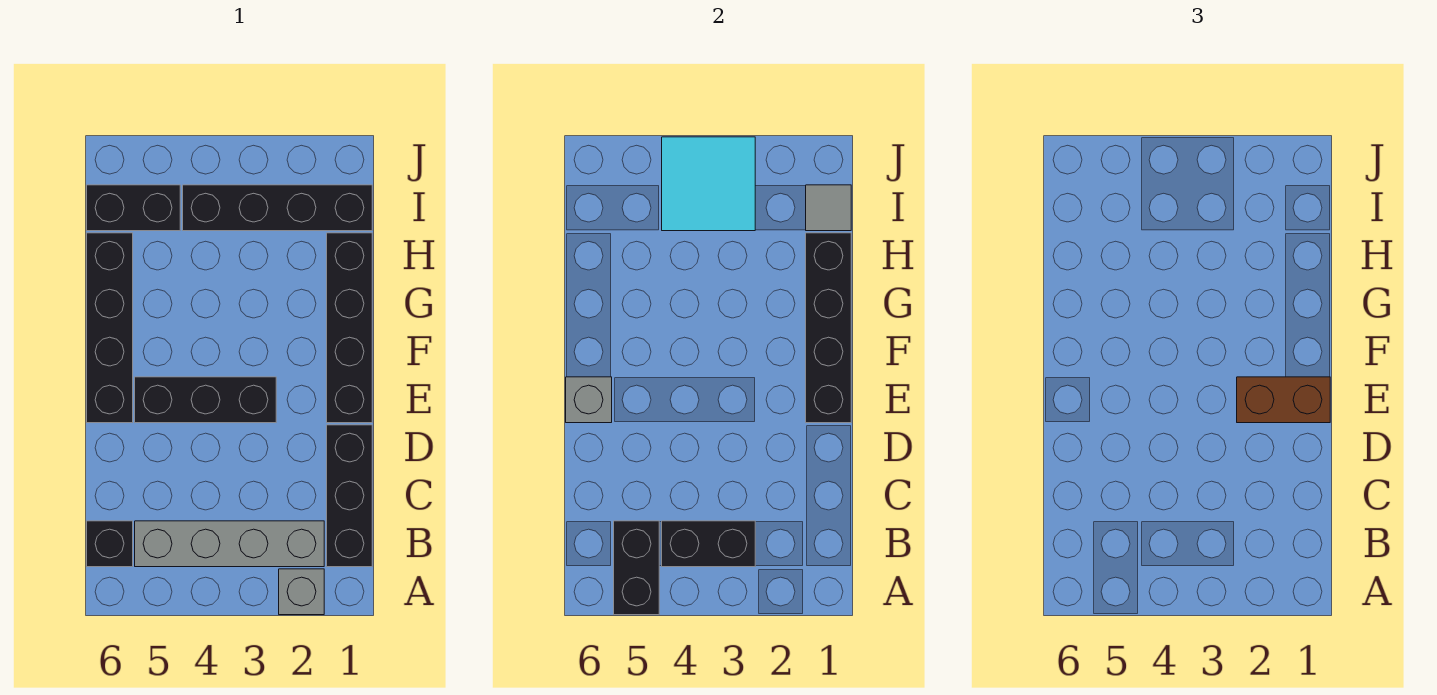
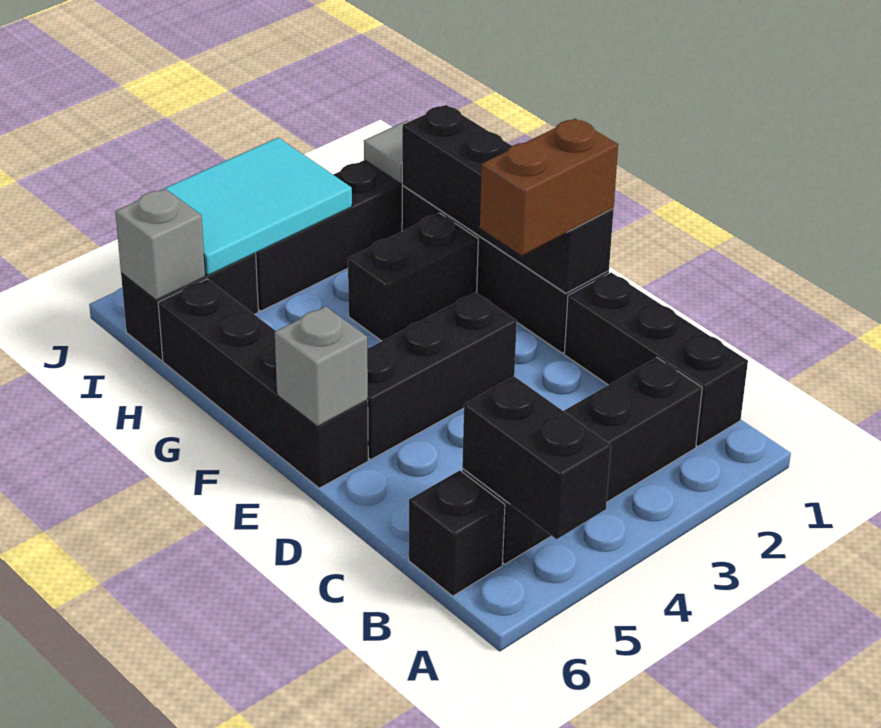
grey 1x1 brick [279,569,324,615] -> grey 1x1 brick moved to [115,189,205,300]
grey 1x4 brick [135,521,324,567] -> black 1x4 brick [462,357,702,564]
black 1x2 brick [662,521,755,567] -> black 1x2 brick moved to [348,213,478,341]
cyan 2x2 tile [662,137,755,231] -> cyan 2x3 tile [135,138,352,275]

